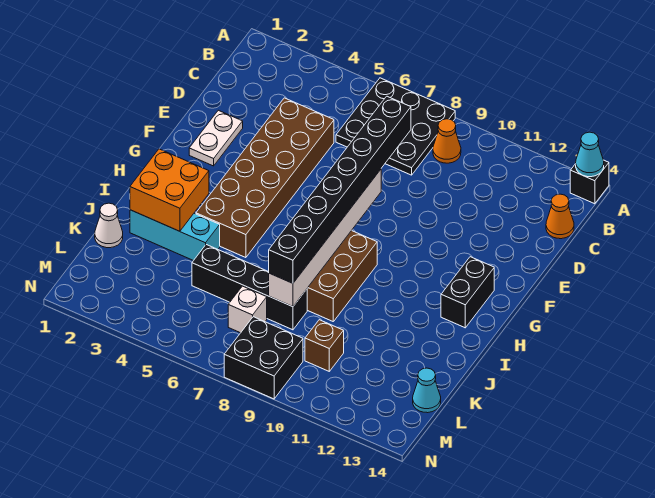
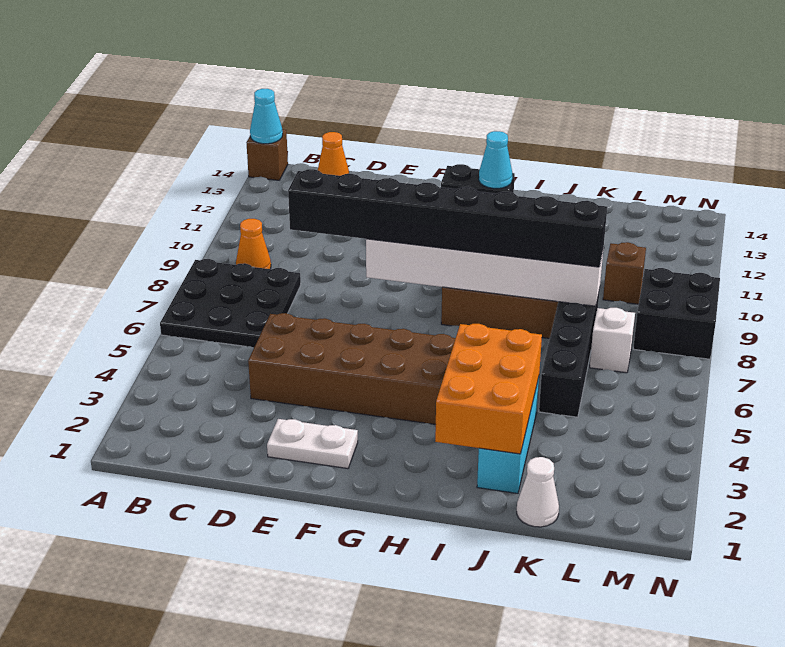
black 1x1 brick [570,160,609,204] -> brown 1x1 brick [246,129,288,180]
orange 2x2 brick [130,149,209,231] -> orange 2x3 brick [435,324,542,454]
cyan 1x1 cone [413,368,441,413] -> cyan 1x1 cone moved to [479,131,512,188]

